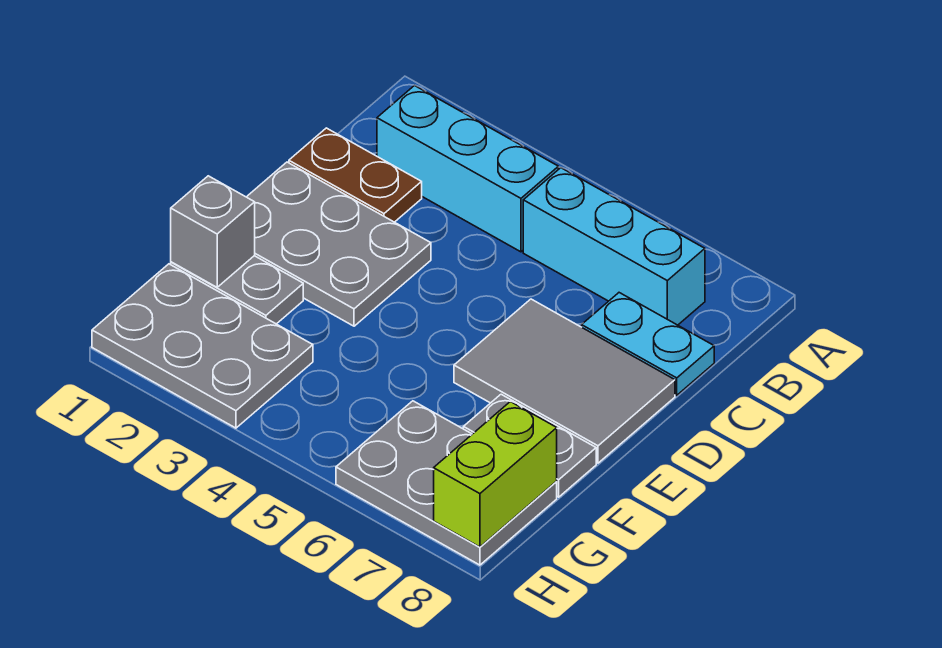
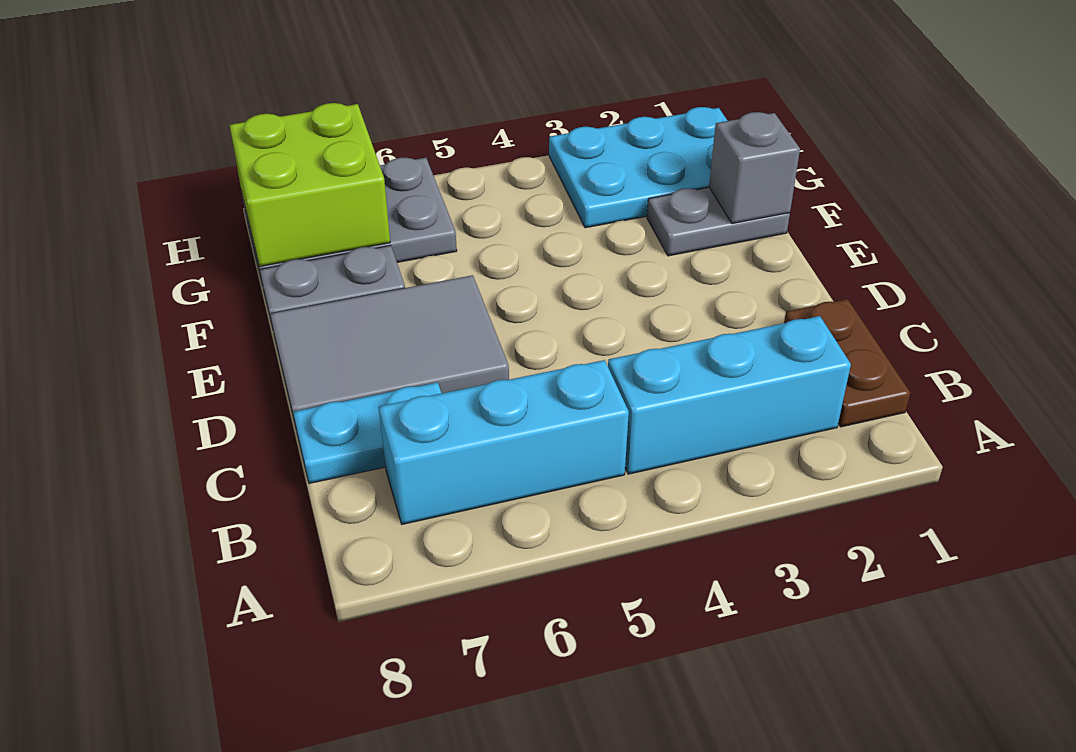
brown 1x2 plate [289,128,422,222] -> brown 1x2 plate turned to [784,299,910,427]
grey 2x3 plate [247,162,431,326] -> none
grey 2x3 plate [92,264,313,428] -> cyan 2x3 plate [549,107,728,228]
lime 1x2 brick [434,402,557,547] -> lime 2x2 brick [229,103,390,266]

